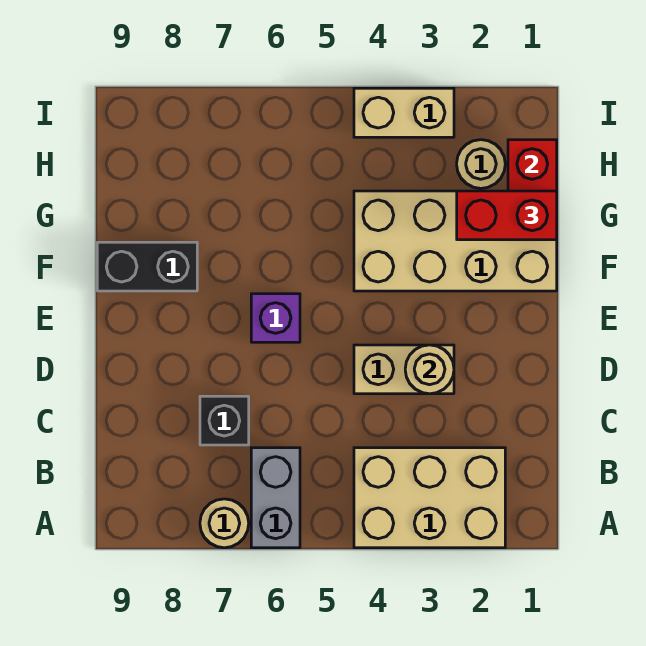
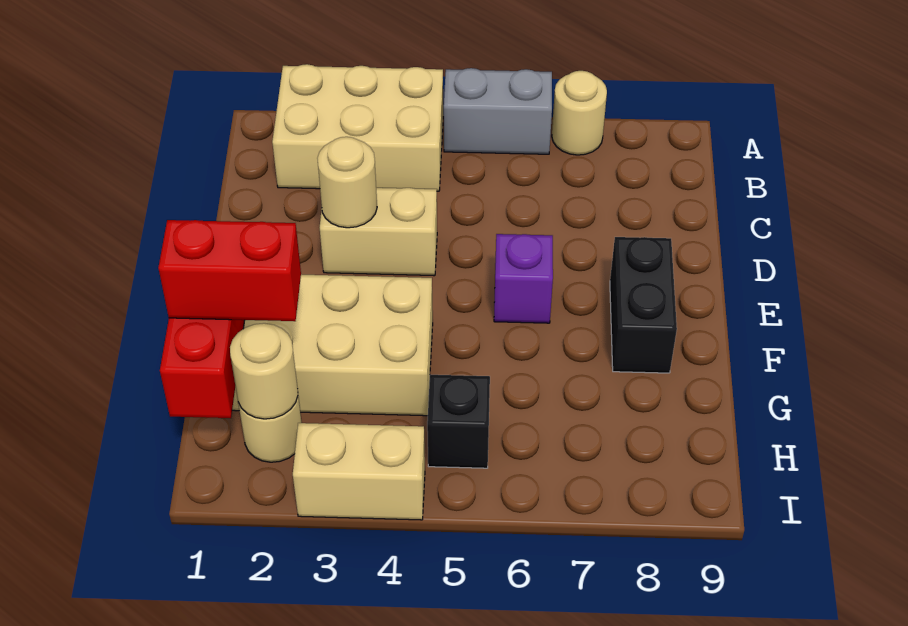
grey 1x2 brick [251,448,300,548] -> grey 1x2 brick turned to [443,68,552,154]
black 1x1 brick [200,396,249,445] -> black 1x1 brick moved to [427,375,490,468]
black 1x2 brick [97,242,197,291] -> black 1x2 brick turned to [610,237,677,373]
none -> tan 1x1 round brick [230,323,298,419]

